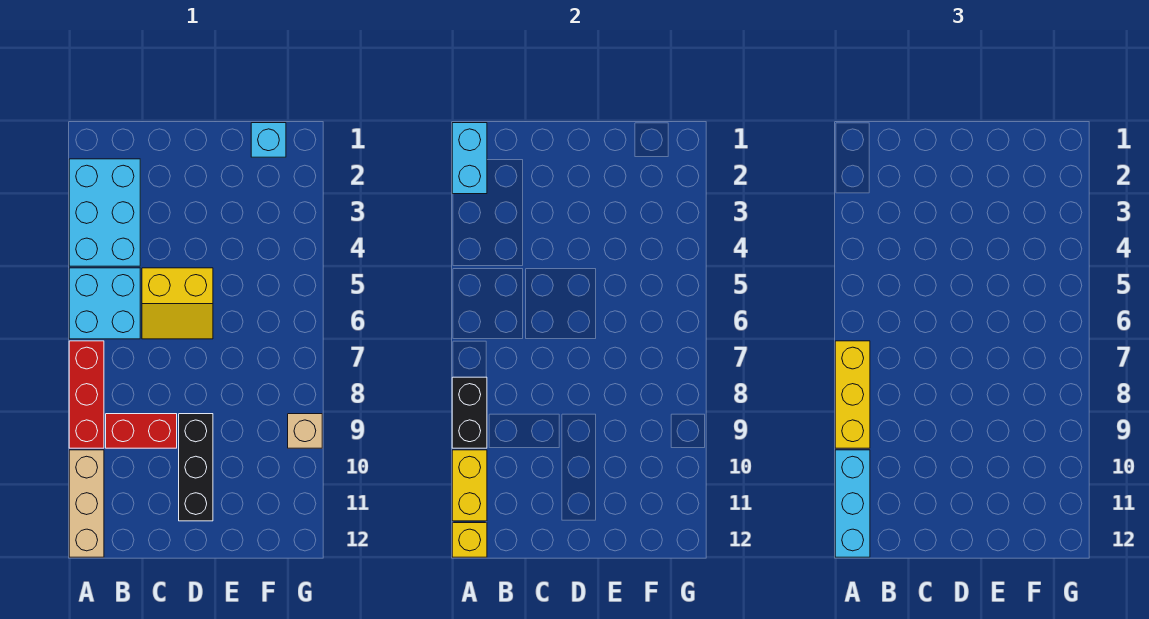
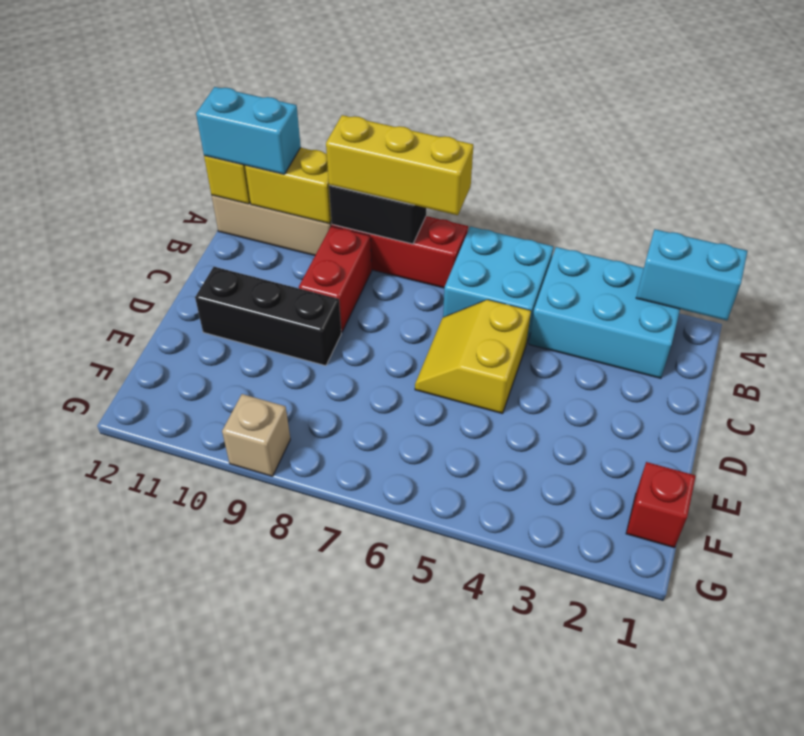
cyan 1x3 brick [835,450,870,557] -> cyan 1x2 brick [196,87,301,174]
cyan 1x1 brick [251,123,286,157] -> red 1x1 brick [626,462,696,548]

